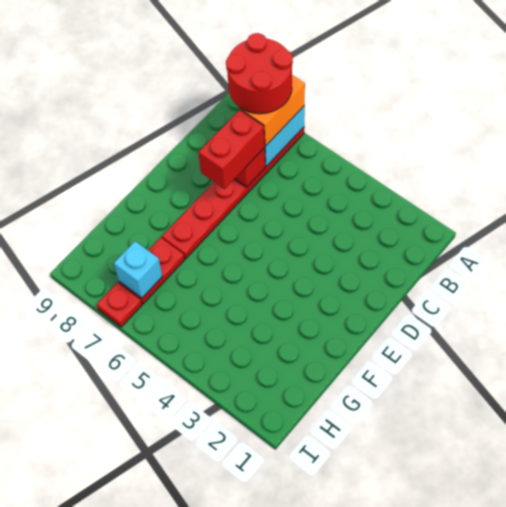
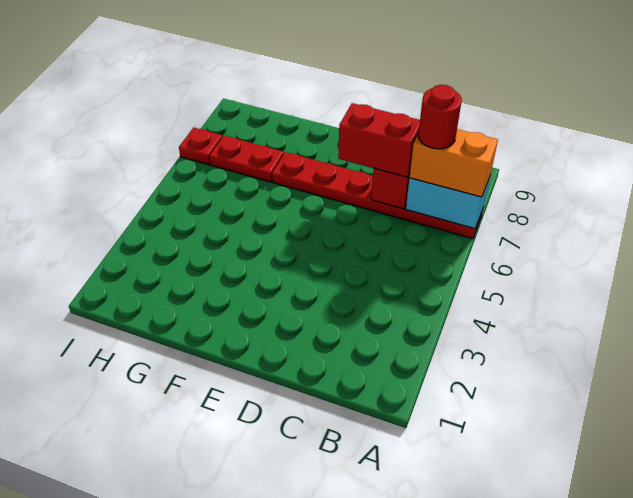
red 2x2 round brick [226,33,293,114] -> red 1x1 round brick [418,85,462,149]
cyan 1x1 brick [114,241,162,298] -> none

